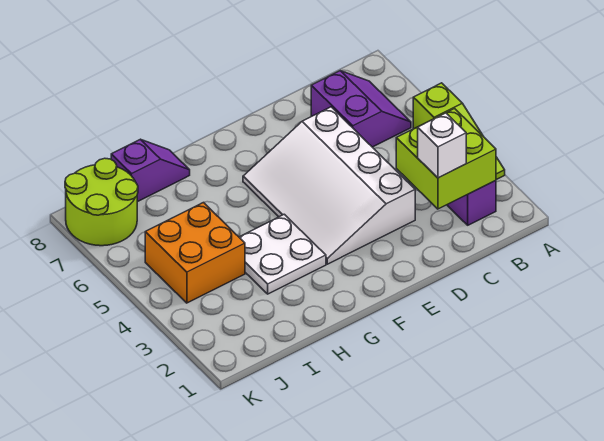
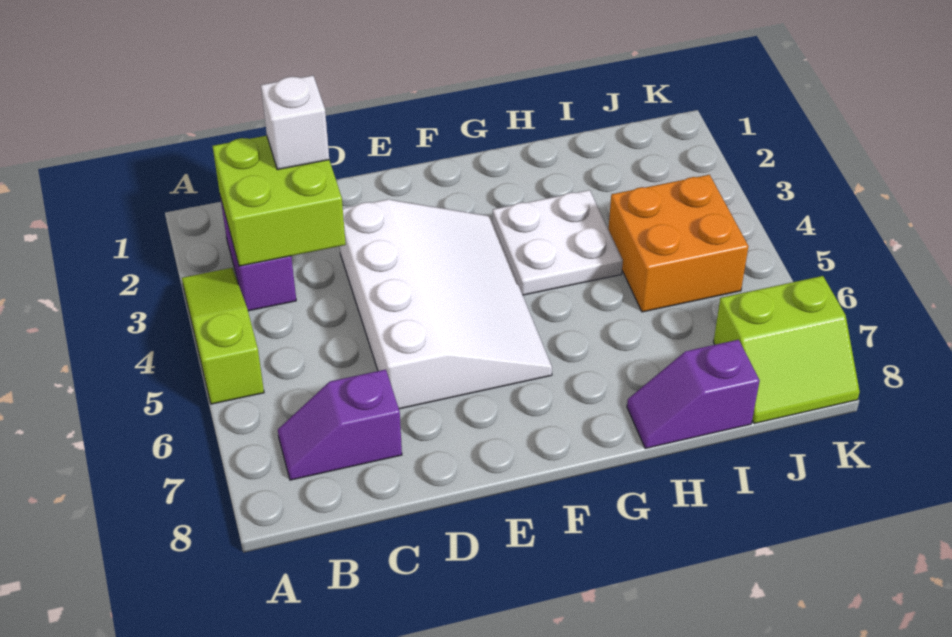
purple 2x2 slope [311,71,411,147] -> purple 1x2 slope [278,369,402,480]
lime 2x2 round brick [65,158,138,246] -> lime 2x2 slope [714,276,860,424]

